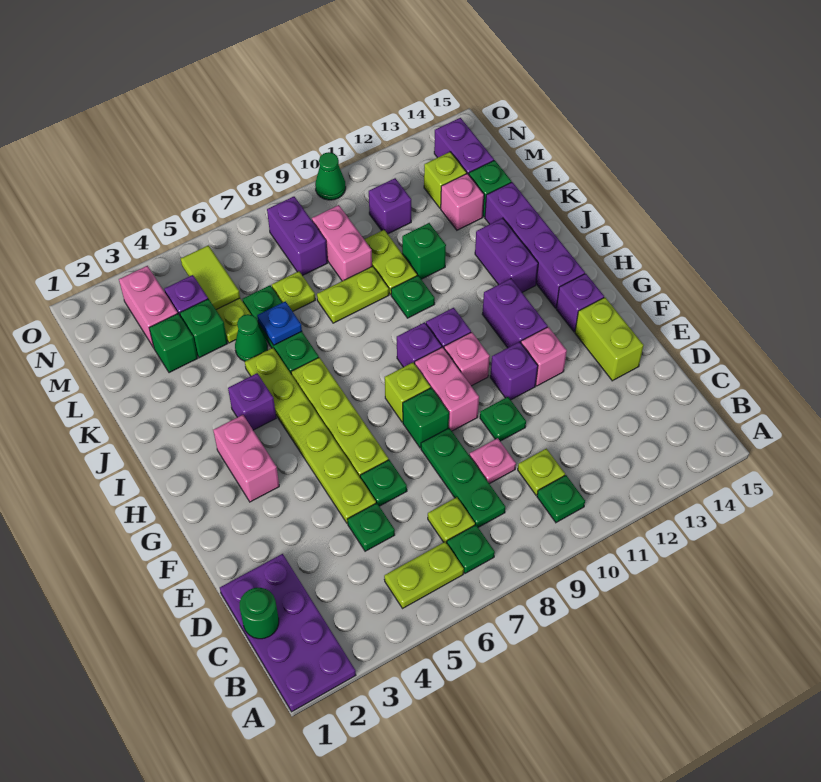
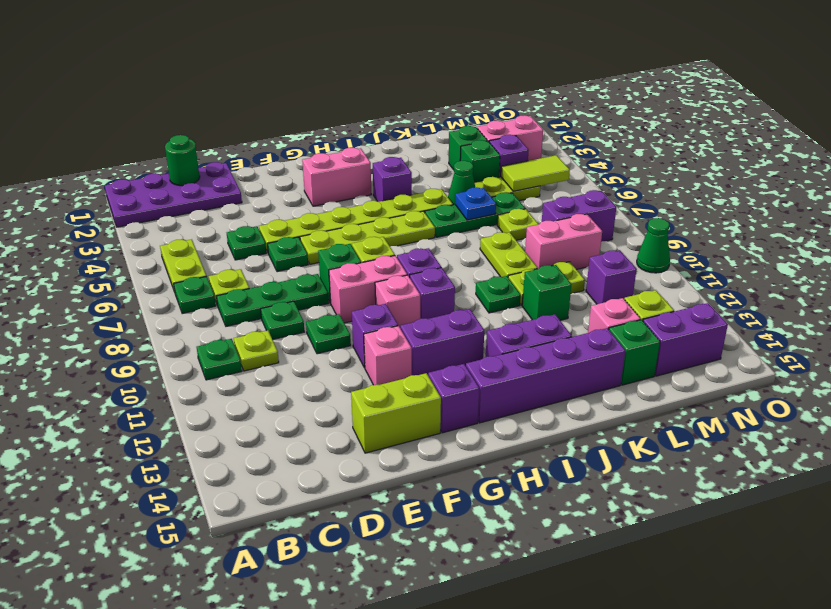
pink 1x1 plate [469,438,516,484] -> green 1x1 plate [261,301,304,340]

